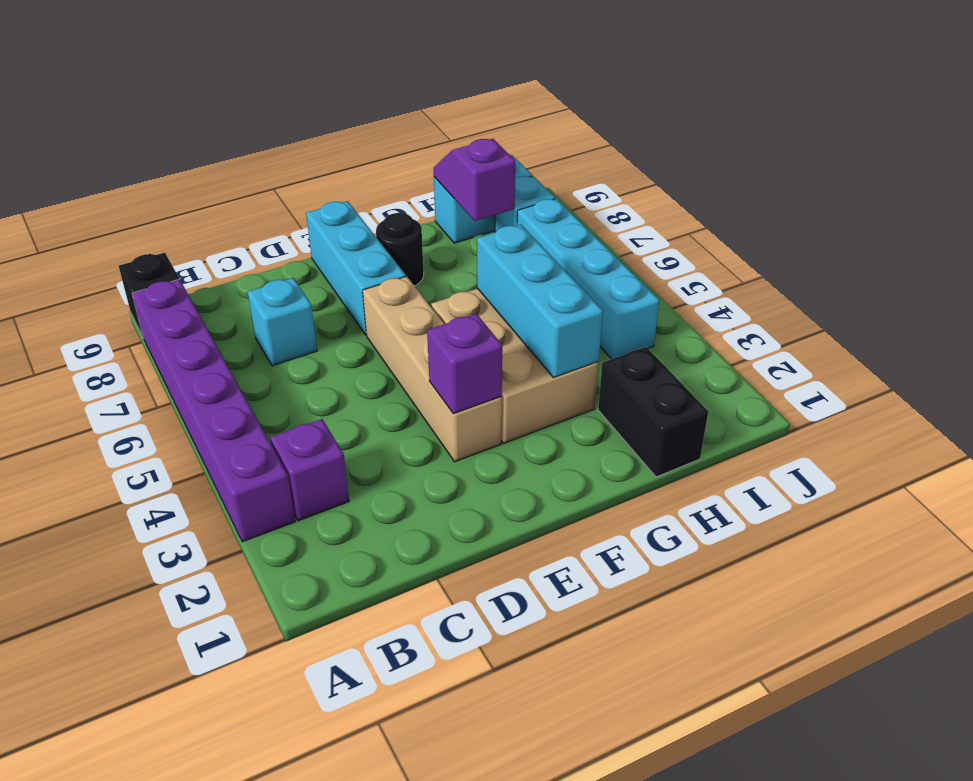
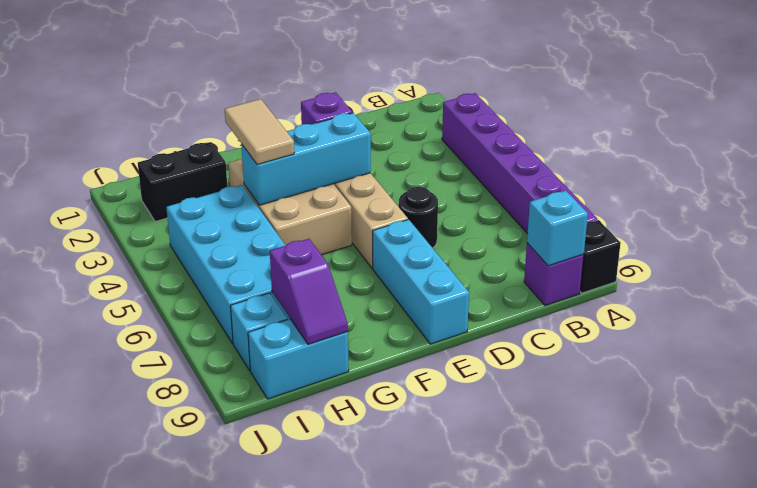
purple 1x1 brick [270,419,349,521] -> purple 1x1 brick moved to [524,243,584,306]
cyan 1x1 brick [247,278,317,366] -> cyan 1x1 brick moved to [527,191,588,266]
black 1x1 round brick [376,213,424,286] -> black 1x1 round brick moved to [399,187,438,248]
cyan 1x3 brick [477,225,603,378] -> cyan 1x3 brick turned to [241,113,371,205]
none -> tan 1x2 tile [225,99,294,164]
black 1x2 brick [598,347,708,477] -> black 1x2 brick turned to [138,142,227,222]
cyan 1x4 brick [517,199,660,359] -> cyan 2x4 brick [166,185,290,344]

